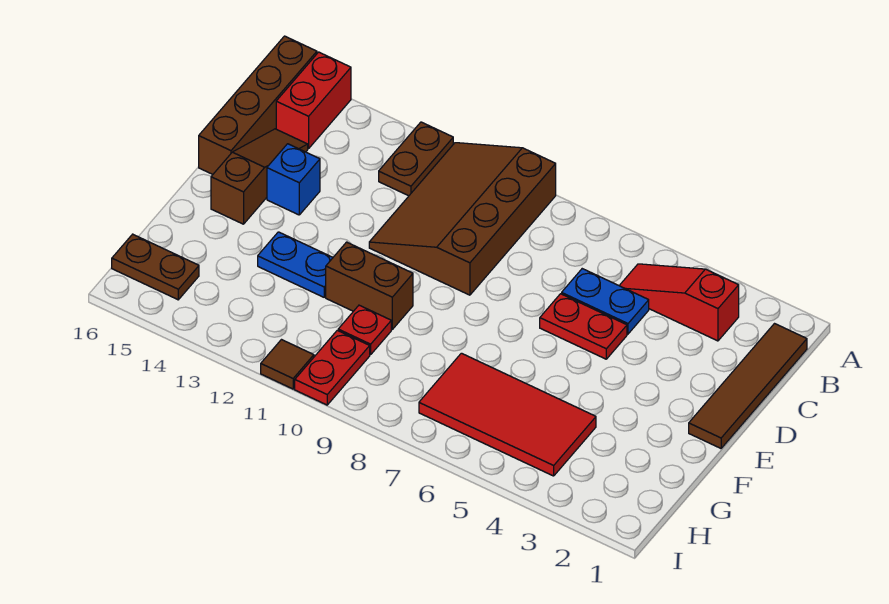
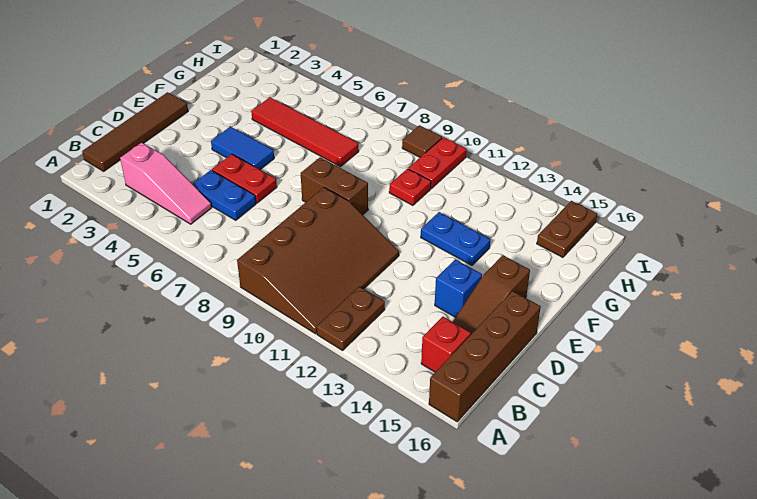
red 1x2 brick [276,52,351,149] -> red 1x1 brick [421,317,471,372]
red 1x3 slope [619,264,739,341] -> pink 1x3 slope [120,142,212,224]
none -> blue 1x2 tile [211,127,274,170]
brown 1x2 brick [326,242,413,329] -> brown 1x2 brick moved to [301,157,368,215]
red 2x4 tile [419,353,596,476] -> red 1x4 tile [251,97,359,167]
brown 1x2 plate [112,234,199,300] -> brown 1x2 plate turned to [537,201,597,257]
brown 1x1 tile [261,340,314,389] -> brown 1x1 tile moved to [402,125,442,157]

